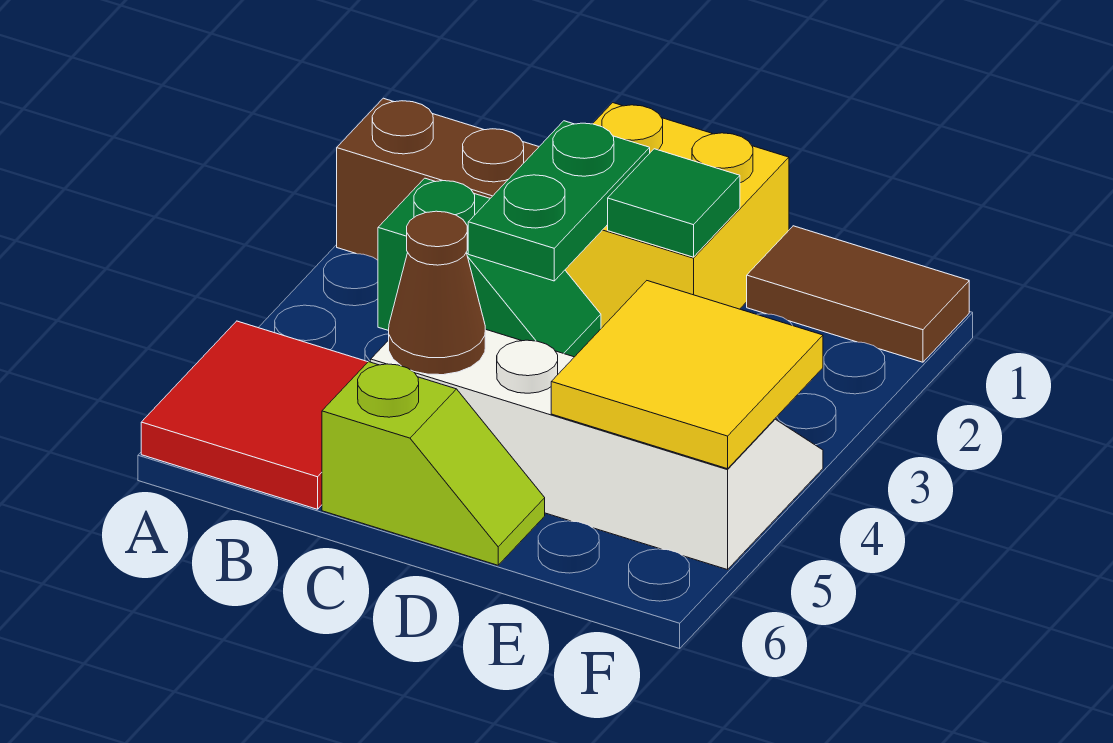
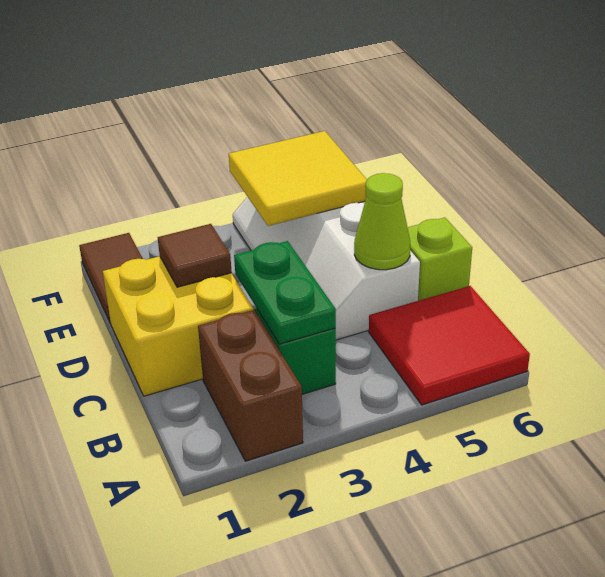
green 1x2 plate [468,121,650,281] -> green 1x2 plate turned to [234,241,336,344]
brown 1x1 cone [389,211,485,375] -> lime 1x1 cone [354,173,410,270]
green 1x1 tile [608,149,740,257] -> brown 1x1 tile [158,224,232,287]

